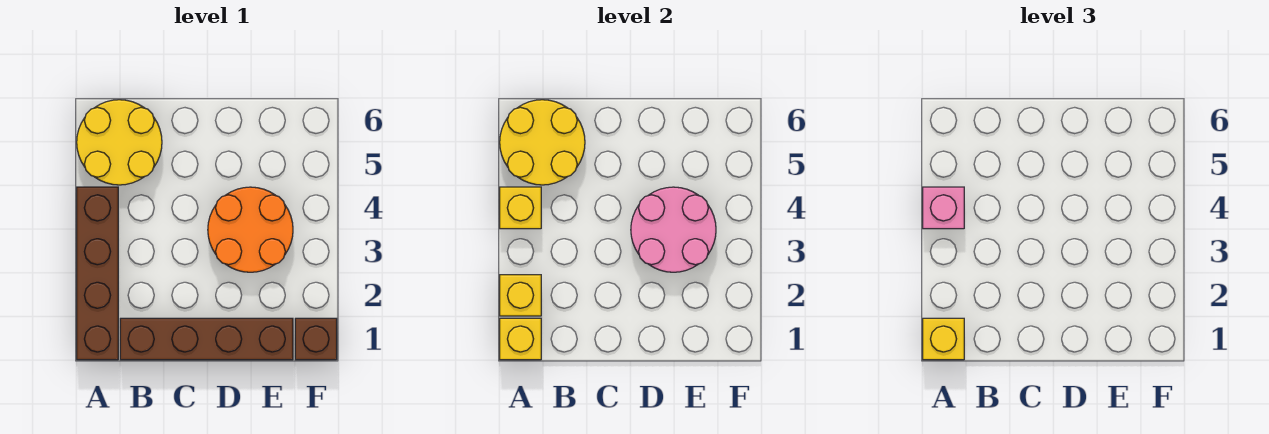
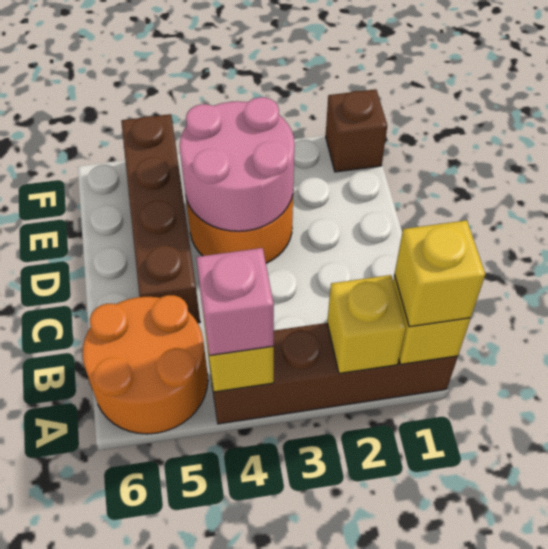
yellow 2x2 round brick [77,100,162,185] -> orange 2x2 round brick [83,295,208,434]
yellow 2x2 round brick [500,100,585,185] -> none
brown 1x4 brick [120,318,293,360] -> brown 1x4 brick moved to [121,114,200,323]

